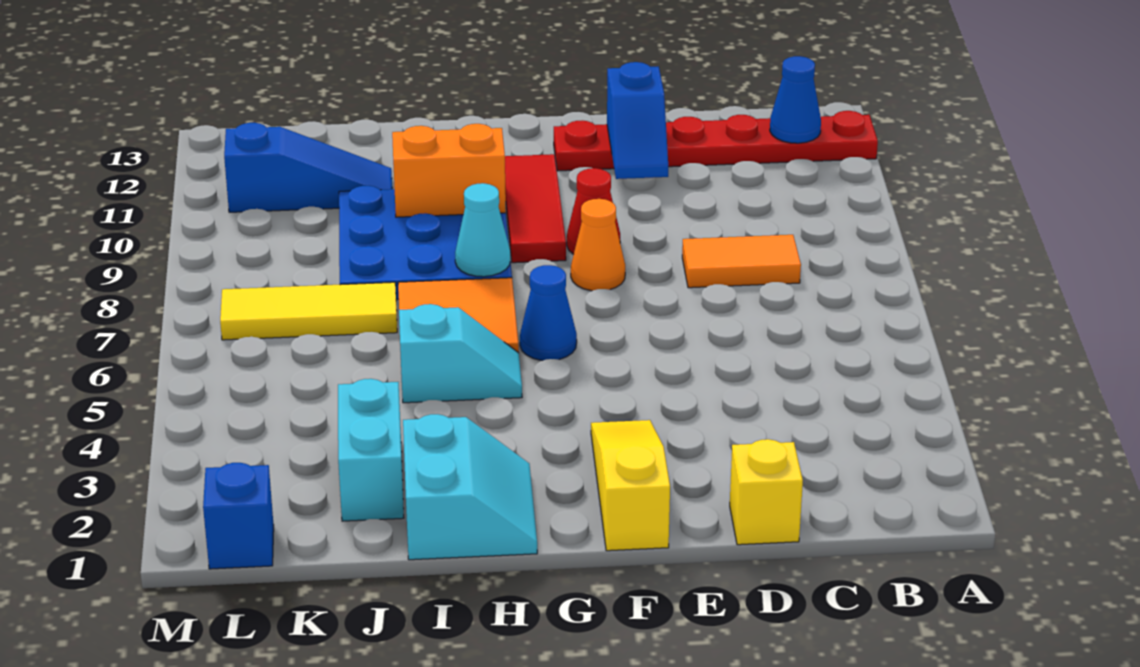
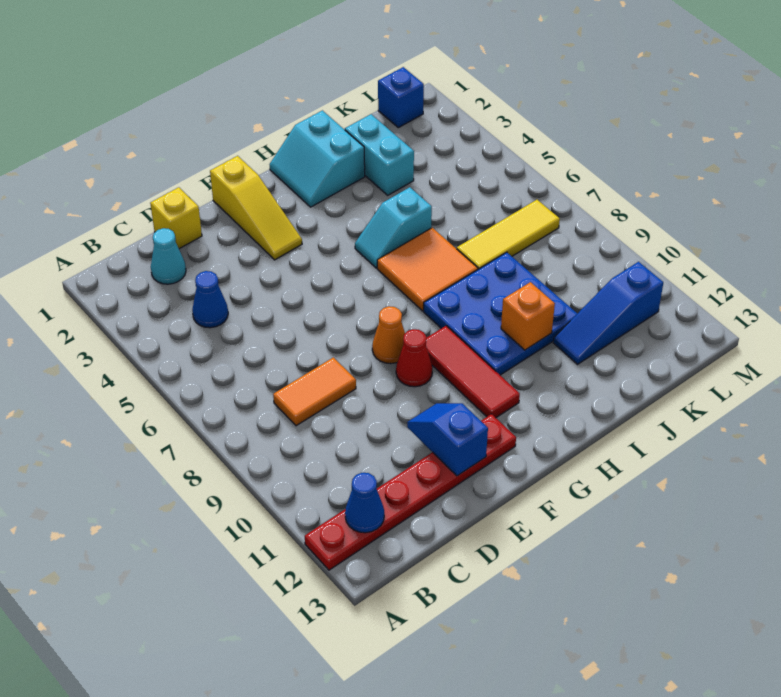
blue 1x1 cone [520,265,577,361] -> blue 1x1 cone moved to [192,271,228,328]
cyan 1x1 cone [455,183,510,277] -> cyan 1x1 cone moved to [151,228,186,284]
orange 1x2 brick [392,124,506,217] -> orange 1x1 brick [501,282,555,350]

